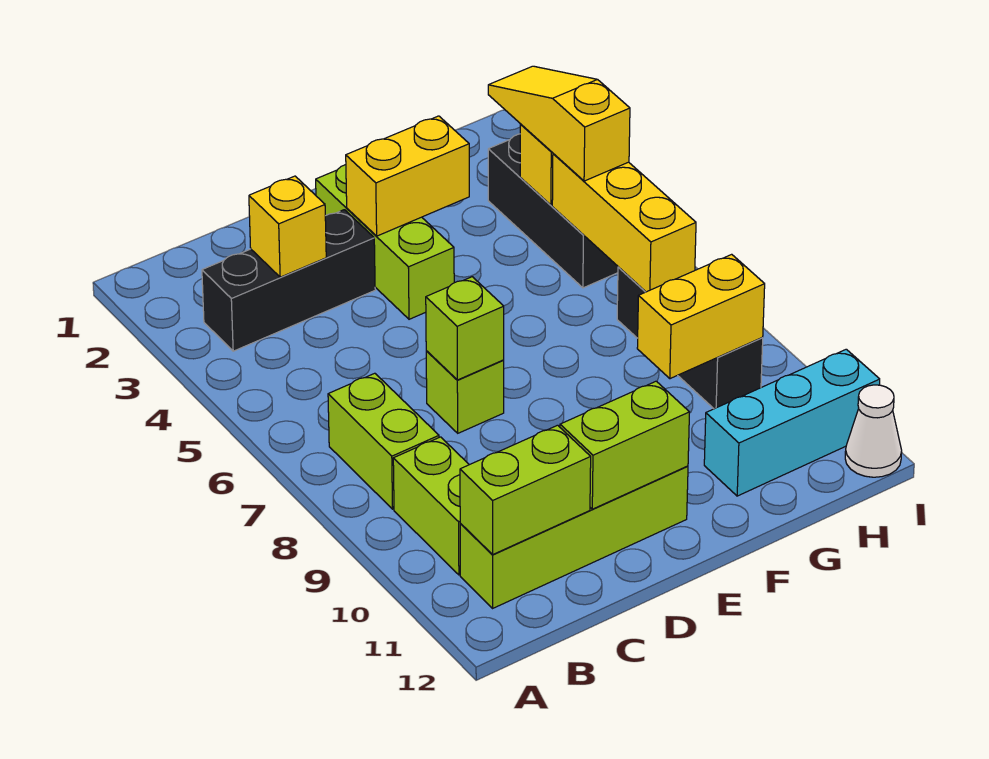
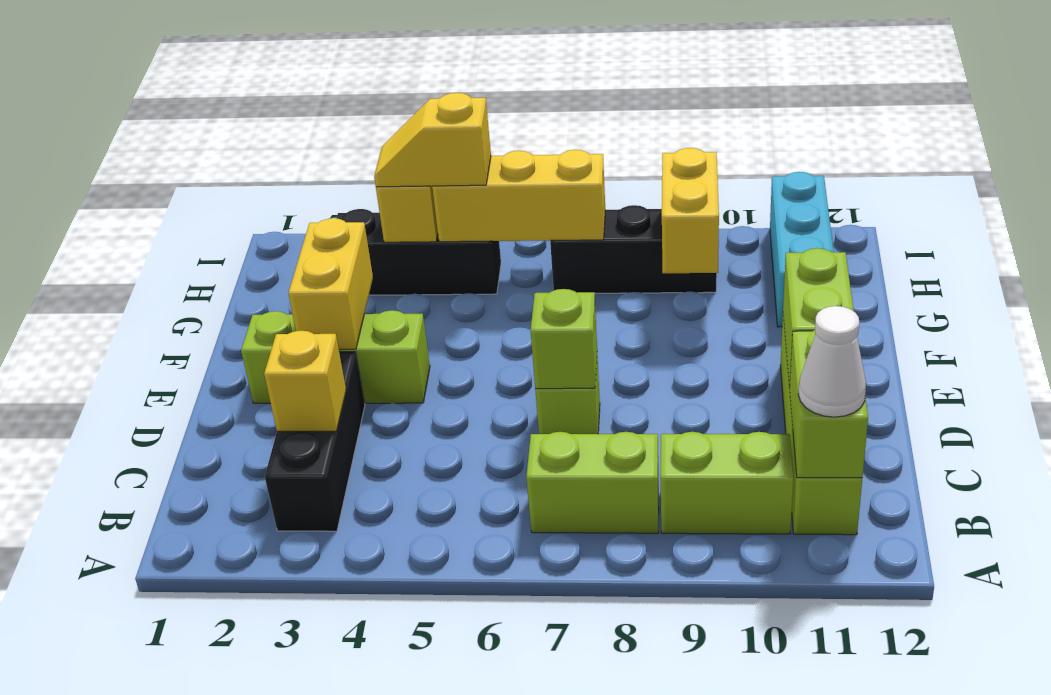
yellow 1x3 slope [488,66,630,181] -> yellow 1x2 slope [374,93,491,187]
white 1x1 cone [845,385,902,477] -> white 1x1 cone moved to [798,306,866,417]

